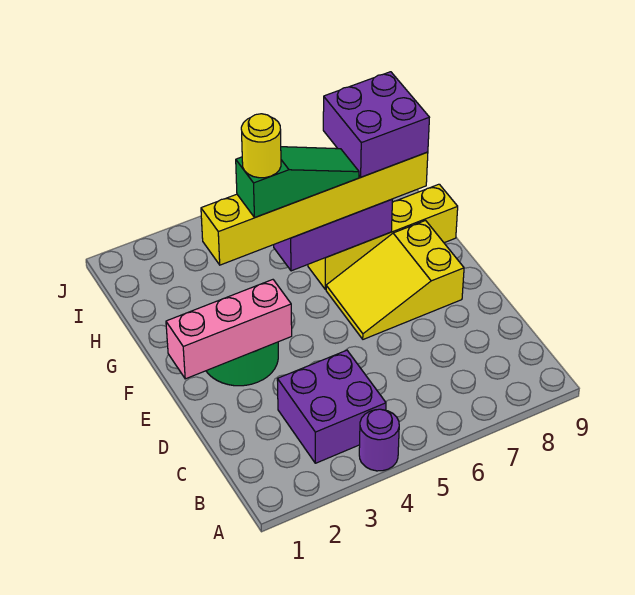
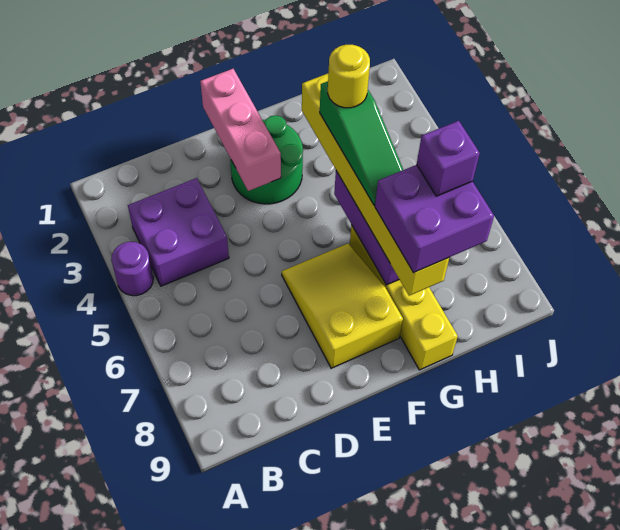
none -> purple 1x1 brick [417,121,480,196]

